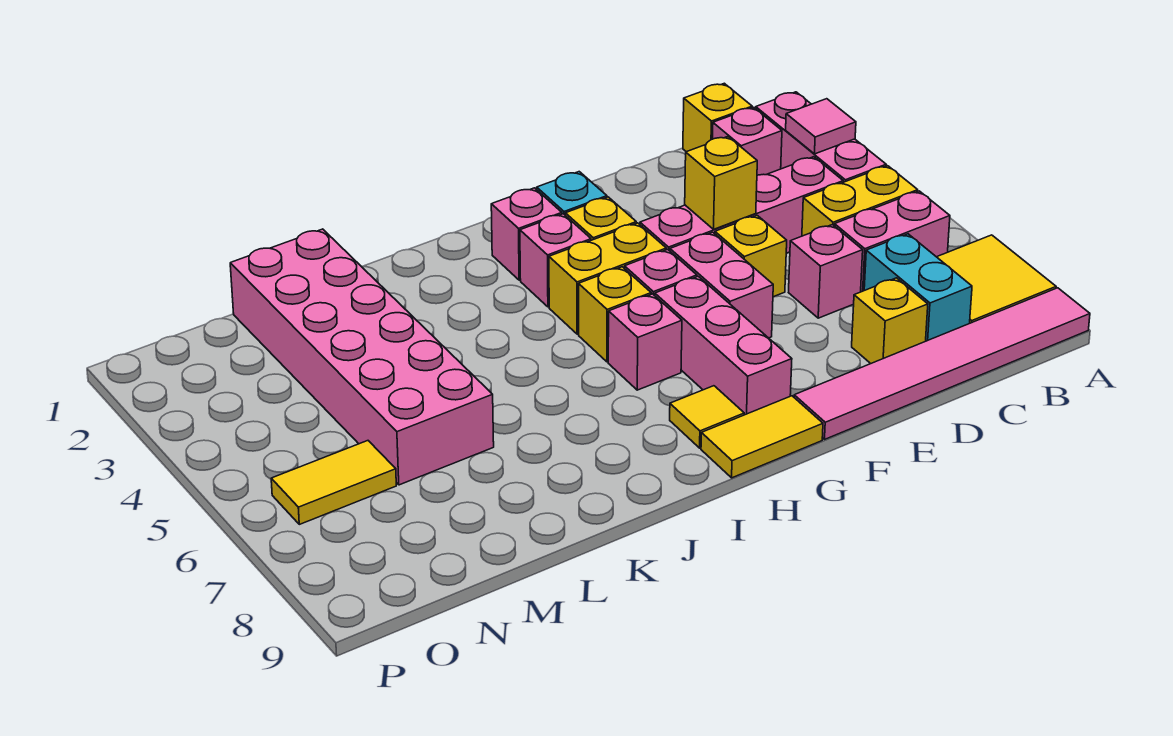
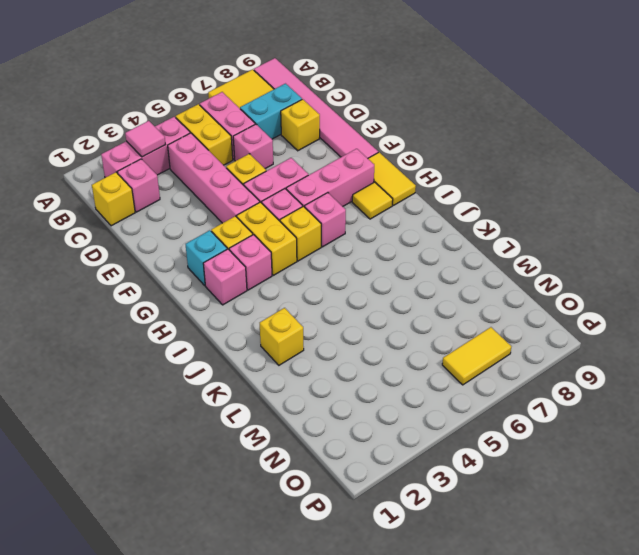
yellow 1x1 brick [685,137,757,229] -> yellow 1x1 brick moved to [260,308,304,365]
pink 2x6 brick [230,229,494,485] -> none
yellow 1x2 tile [271,441,396,524] -> yellow 1x2 tile turned to [442,327,511,385]

